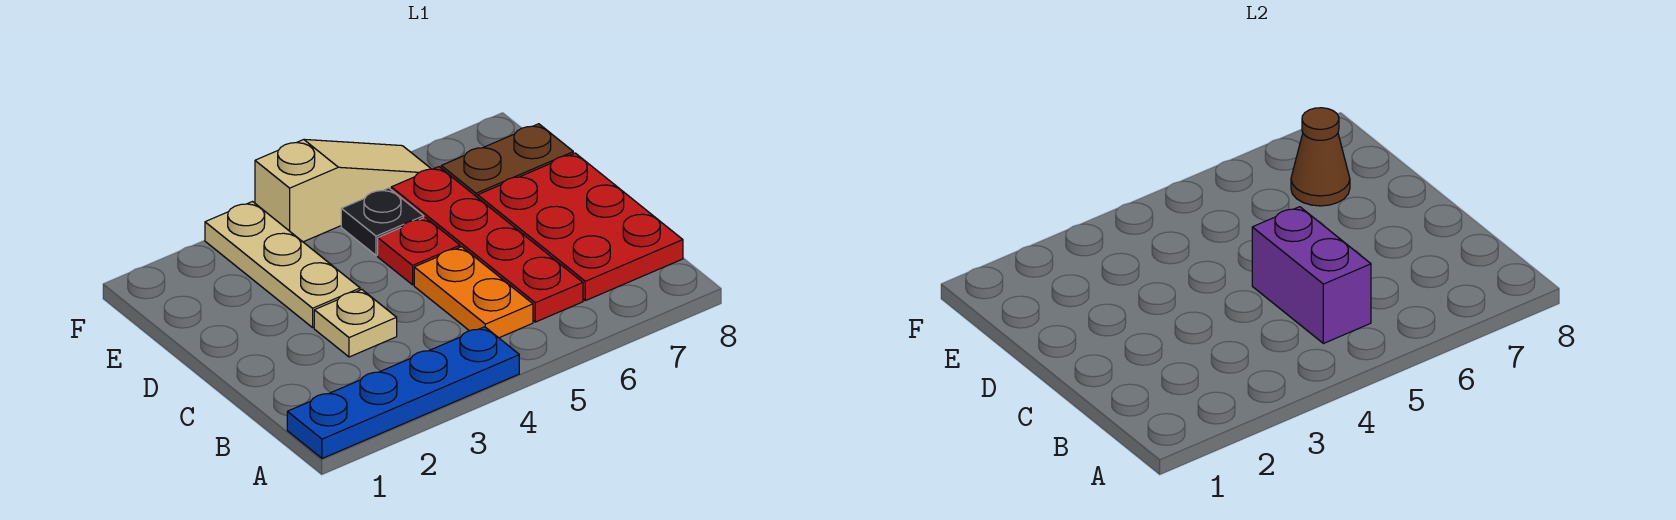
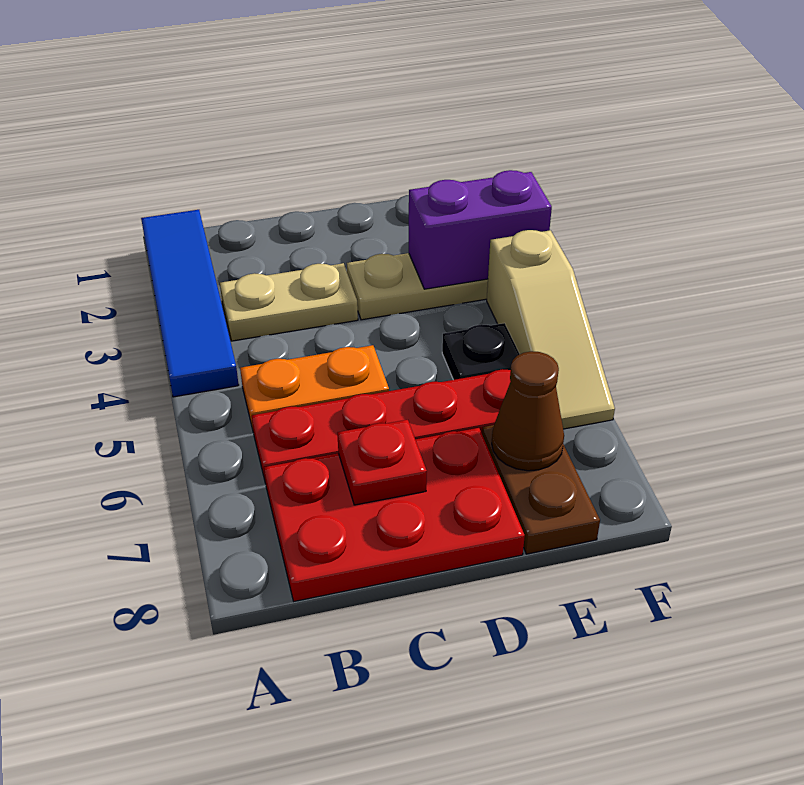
blue 1x4 plate [287,327,519,458] -> blue 1x4 tile [141,210,239,397]
purple 1x2 brick [1252,207,1371,344] -> purple 1x2 brick moved to [409,170,552,289]
tan 1x1 plate [314,290,397,357] -> tan 1x2 plate [220,263,358,341]
red 1x1 plate [378,217,460,285] -> red 1x1 plate moved to [337,420,427,505]

